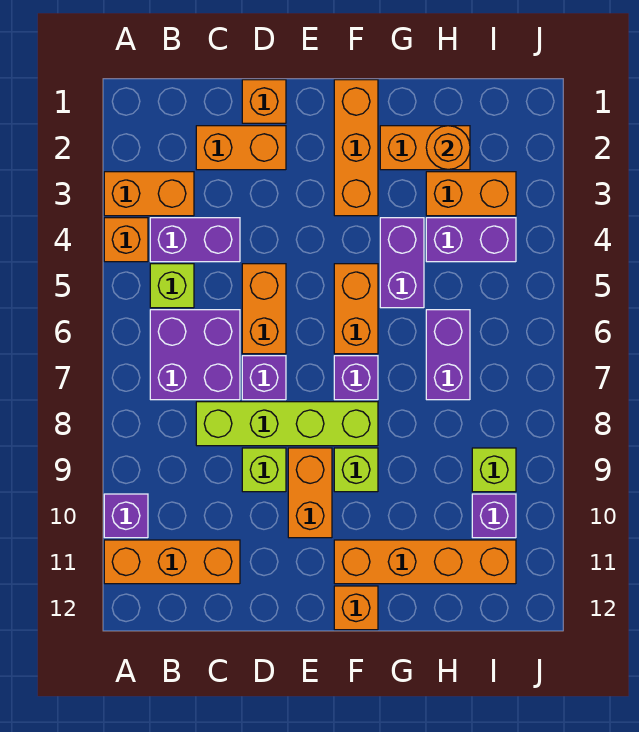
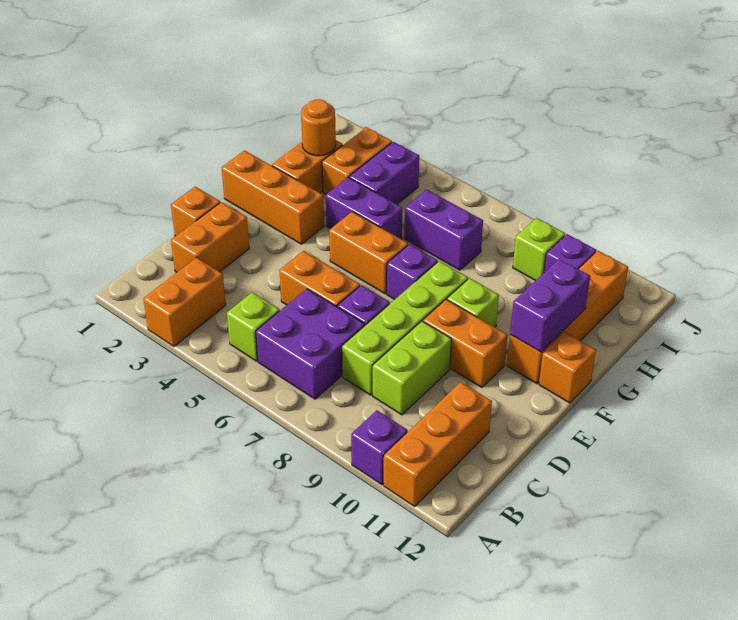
orange 1x1 brick [104,218,148,262] -> none
purple 1x2 brick [150,218,240,262] -> purple 1x2 brick moved to [510,259,590,352]
lime 1x1 brick [242,448,286,492] -> lime 1x2 brick [373,321,452,415]

